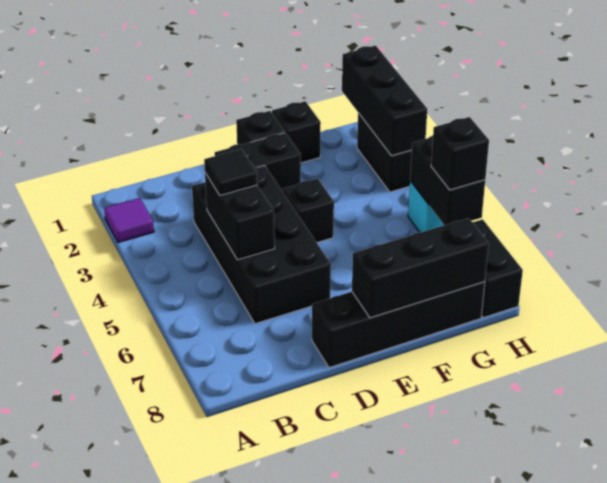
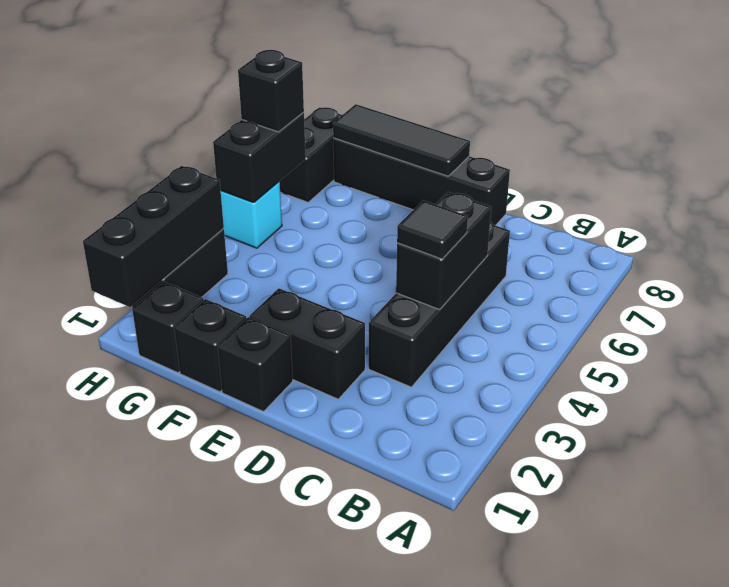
purple 1x1 tile [104,198,154,242] -> none
black 2x4 brick [192,166,331,324] -> black 1x4 brick [369,222,510,387]
black 1x1 brick [283,179,334,242] -> black 1x1 brick moved to [132,282,204,373]
black 1x3 brick [352,218,489,318] -> black 1x3 tile [333,104,470,176]

